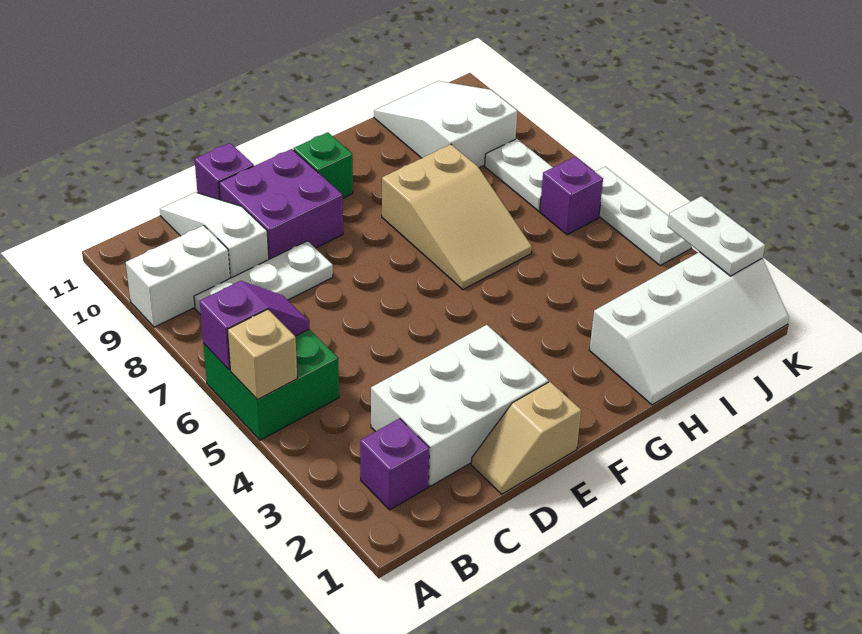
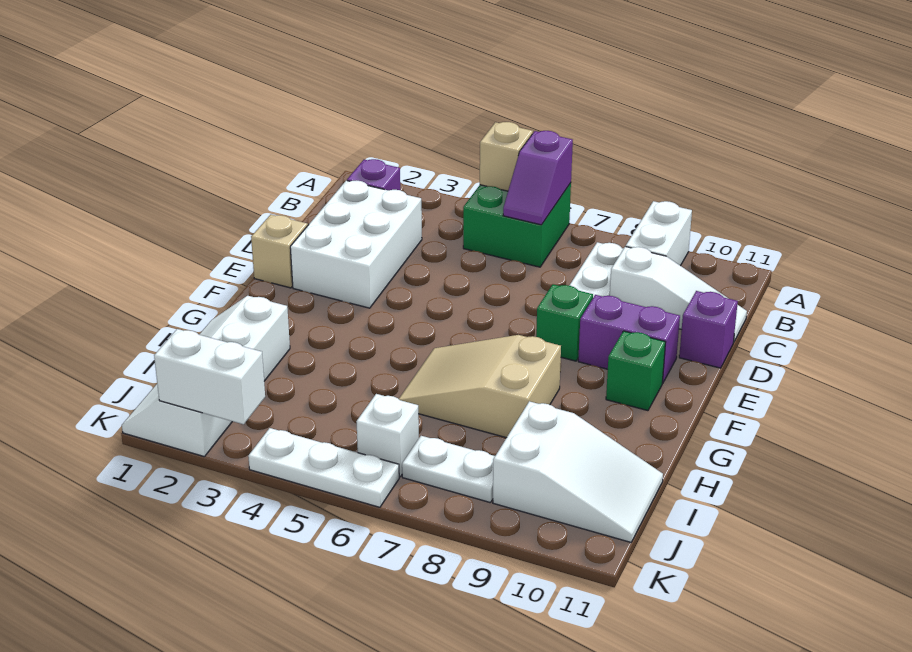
purple 2x2 brick [219,149,343,259] -> purple 1x2 brick [578,295,680,383]
none -> green 1x1 brick [536,284,593,361]
purple 1x1 brick [540,157,603,235] -> white 1x1 brick [356,394,419,477]
white 1x2 plate [668,196,765,276] -> white 1x2 brick [154,329,265,424]

